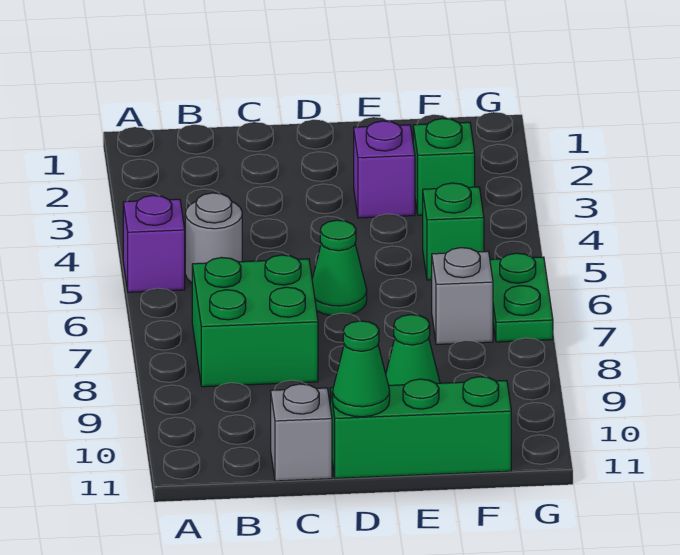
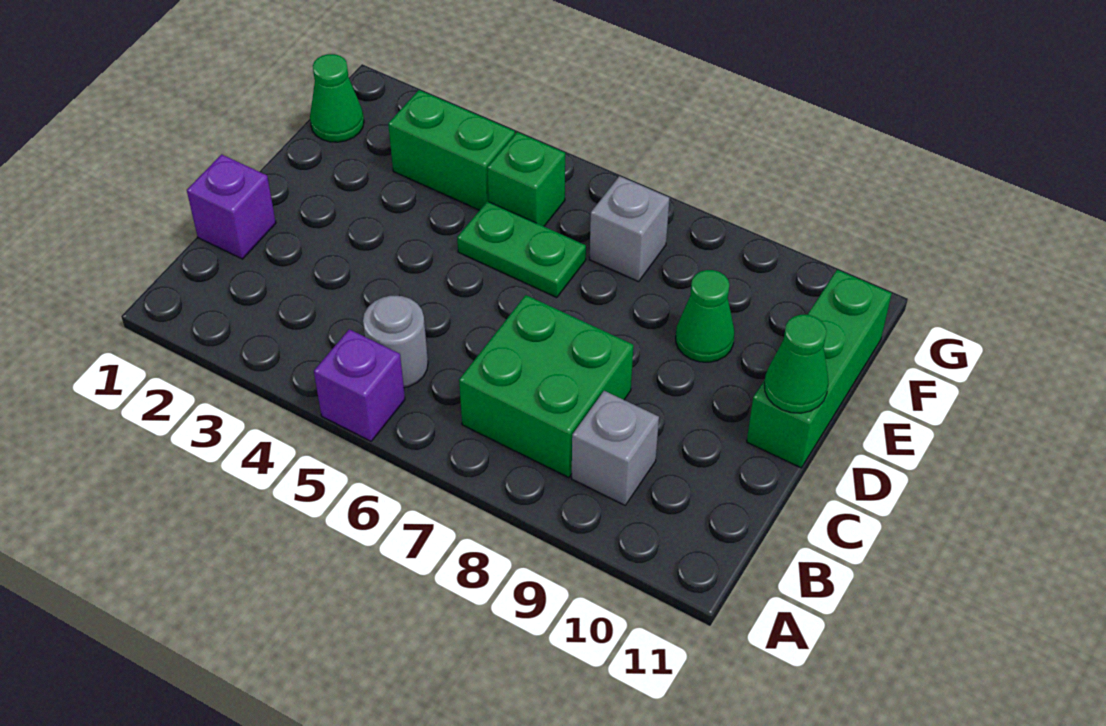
grey 1x1 brick [271,384,332,481] -> grey 1x1 brick moved to [572,391,659,505]
green 1x1 cone [312,220,367,315] -> green 1x1 cone moved to [310,54,364,142]
purple 1x1 brick [354,121,415,218] -> purple 1x1 brick moved to [187,154,276,259]
green 1x1 brick [413,118,475,215] -> green 1x2 brick [388,90,515,210]
green 1x2 plate [490,253,553,342] -> green 1x2 plate moved to [457,201,586,298]

